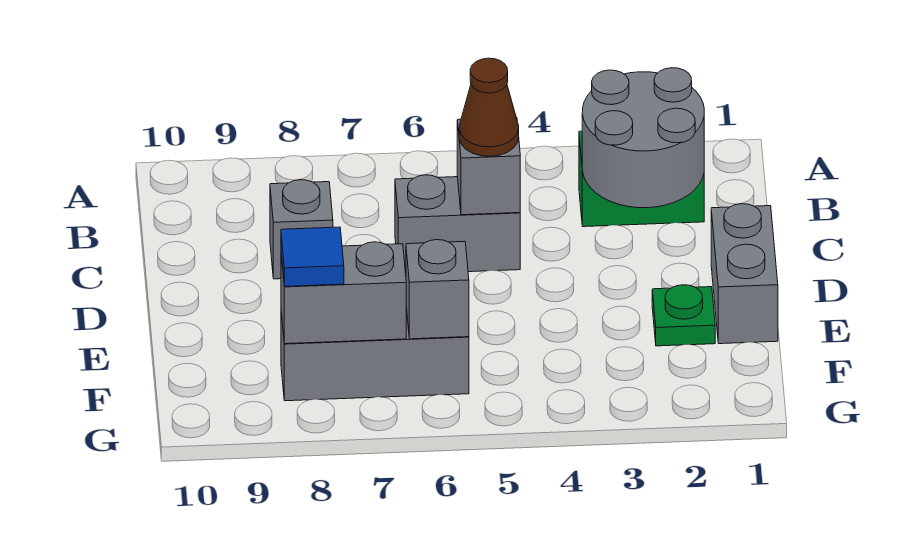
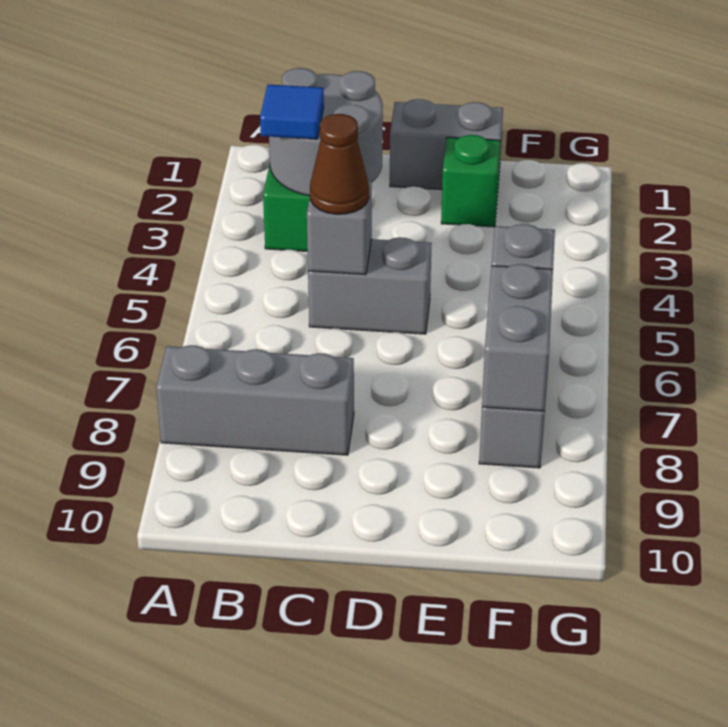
grey 1x2 brick [395,175,520,273] -> grey 1x2 brick turned to [308,237,432,334]
grey 1x1 brick [270,180,333,279] -> grey 1x3 brick [156,345,354,455]
green 1x1 plate [652,285,715,346] -> green 1x1 brick [441,135,500,227]
blue 1x1 tile [281,227,344,287] -> blue 1x1 tile moved to [260,85,324,139]

